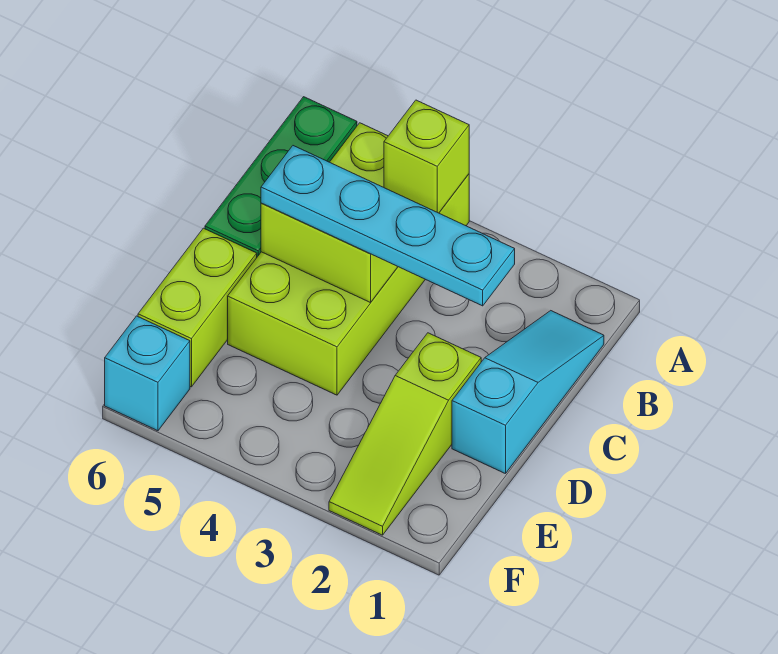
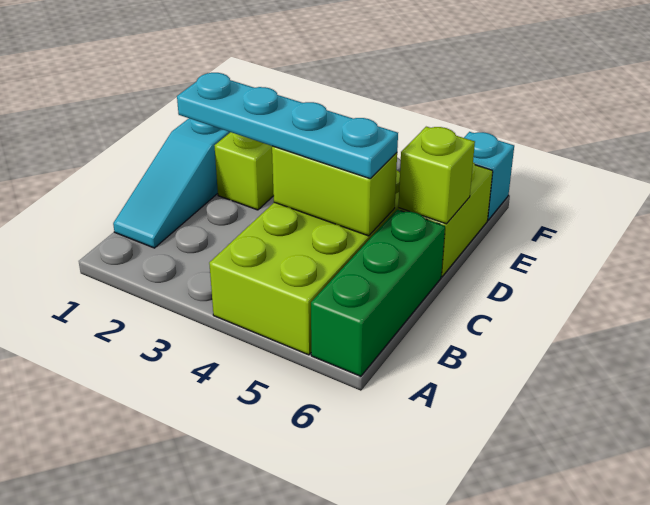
lime 1x1 brick [384,100,469,213] -> lime 1x1 brick moved to [398,127,475,224]

